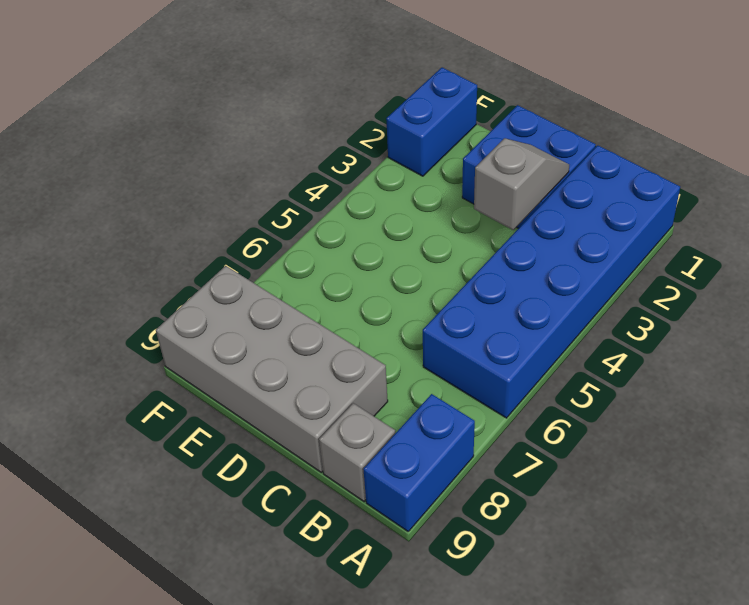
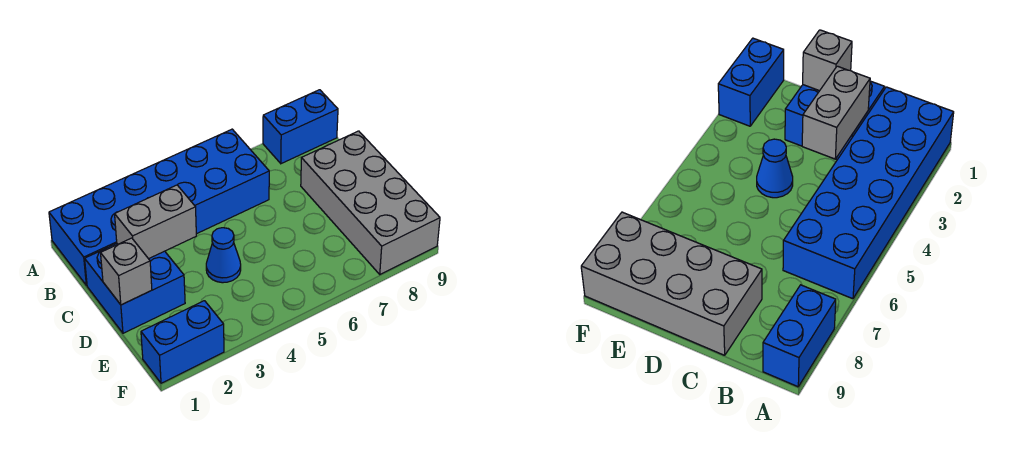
grey 1x1 brick [319,403,395,502] -> grey 1x1 brick moved to [101,238,152,305]
grey 1x2 slope [474,138,569,230] -> grey 1x2 brick [115,185,196,259]
none -> blue 1x1 cone [206,228,241,283]

